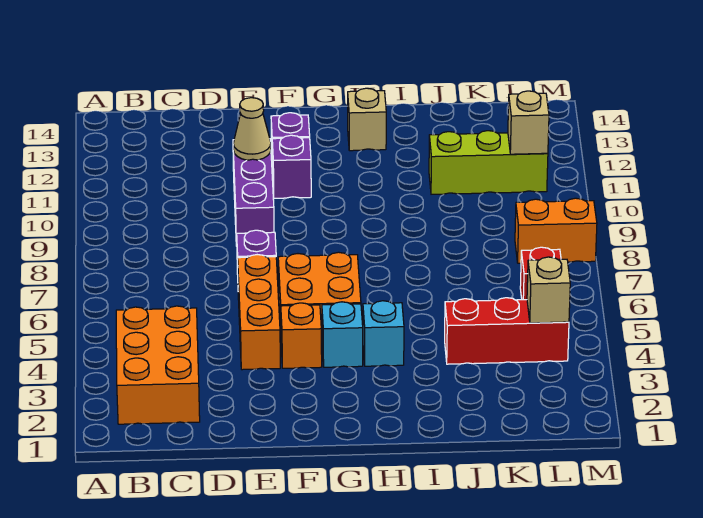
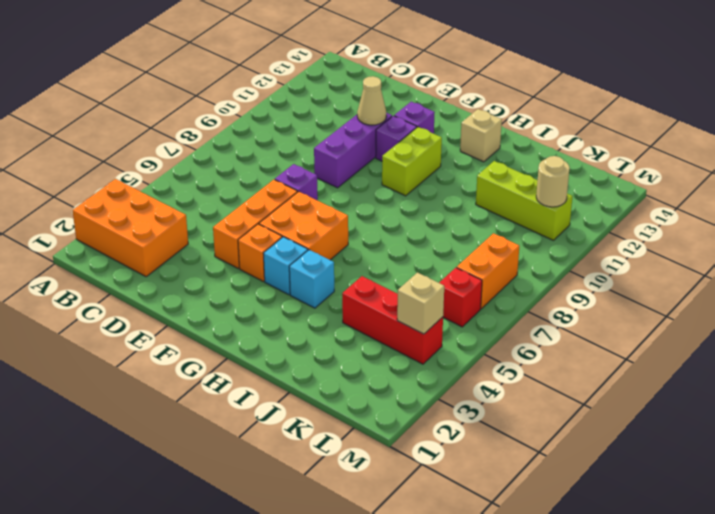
orange 2x3 brick [116,306,200,424] -> orange 2x3 brick turned to [73,179,188,276]
none -> lime 1x2 brick [382,127,442,196]
orange 1x2 brick [515,198,597,263] -> orange 1x2 brick turned to [457,233,519,309]
tan 1x1 brick [508,91,549,154] -> tan 1x1 round brick [536,156,570,207]

